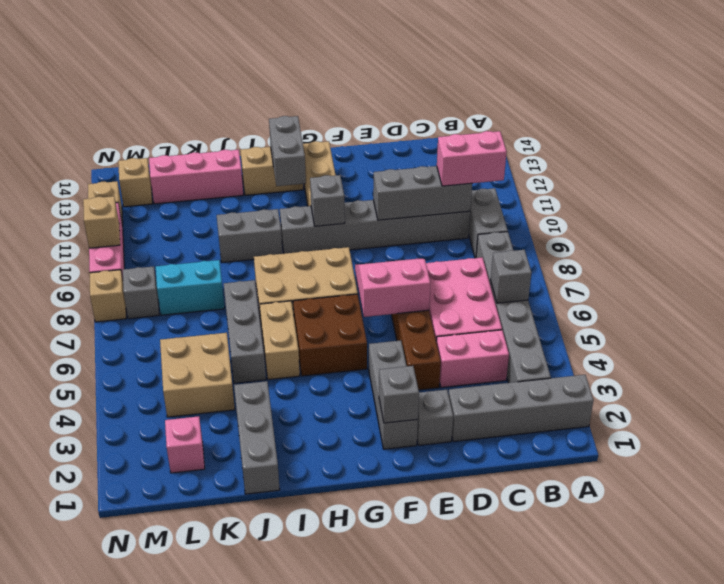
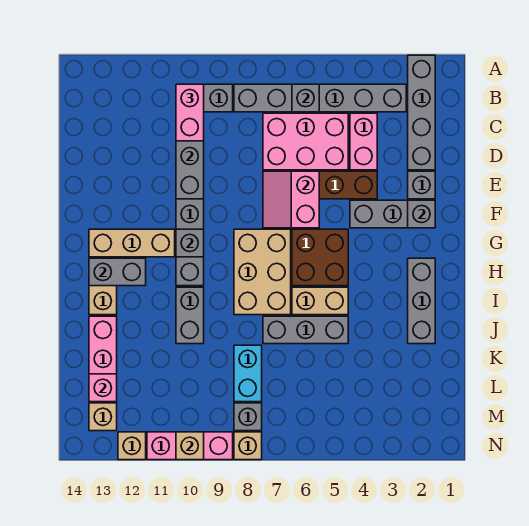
grey 1x3 brick [234,381,280,494] -> grey 1x3 brick turned to [408,258,435,344]
tan 2x2 brick [160,333,235,417] -> none
pink 1x1 brick [165,416,205,473] -> pink 1x1 brick moved to [89,374,117,402]

